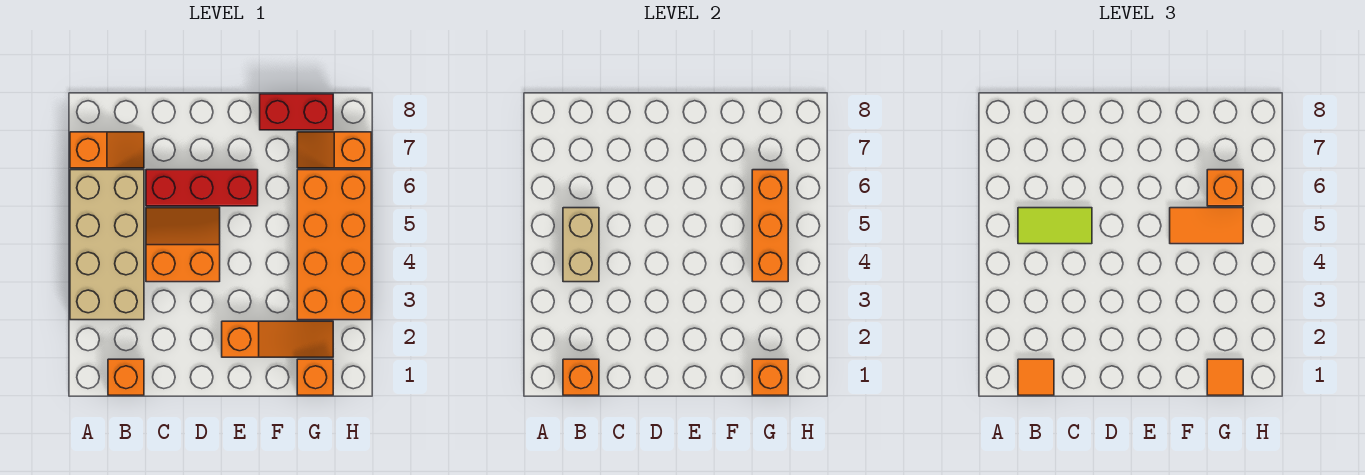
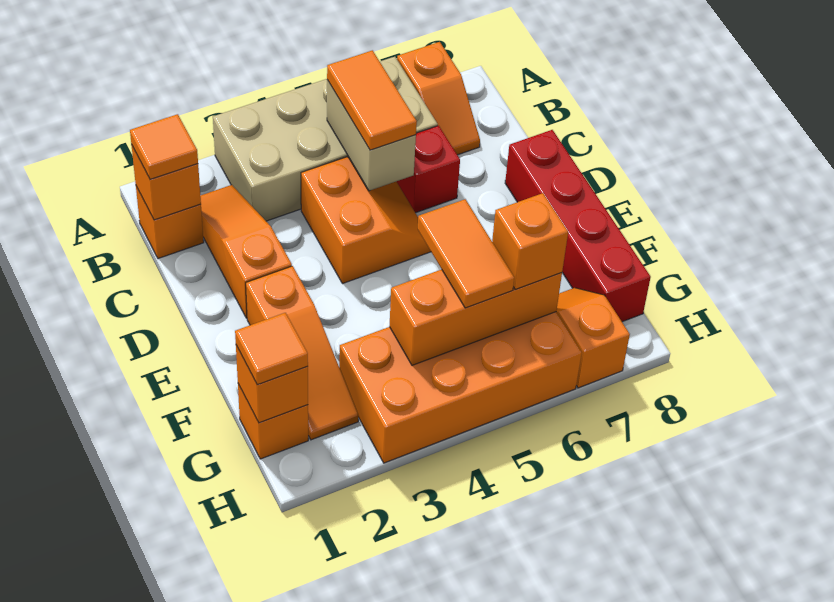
none -> orange 1x3 slope [200,185,292,318]
tan 1x2 brick [563,208,599,282] -> tan 1x2 brick turned to [327,80,416,191]
lime 1x2 tile [1018,208,1092,244] -> orange 1x2 tile [327,50,417,150]
red 1x3 brick [146,170,258,206] -> red 1x1 brick [396,126,460,213]
red 1x2 brick [260,94,333,130] -> red 1x4 brick [505,130,651,322]

